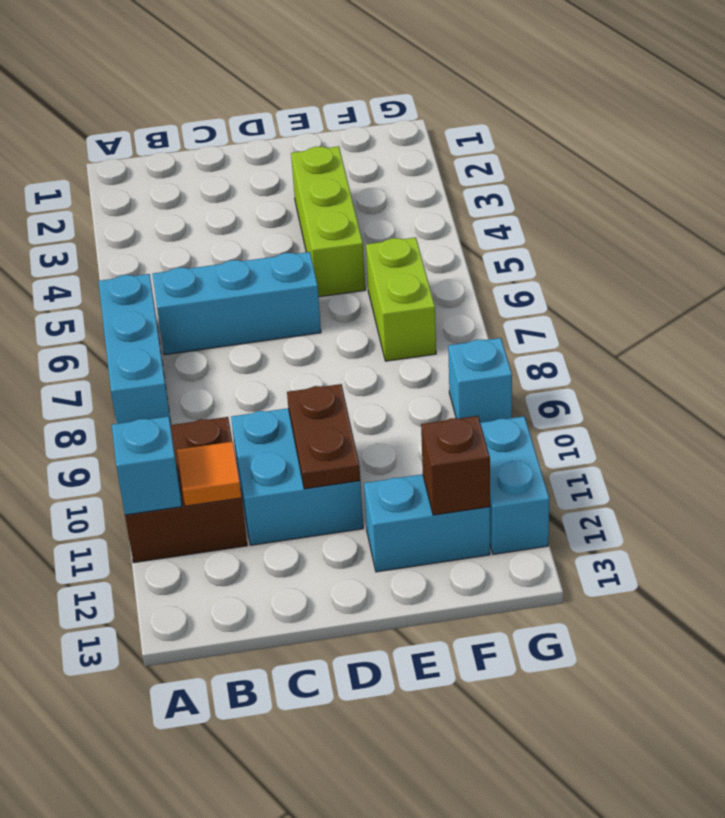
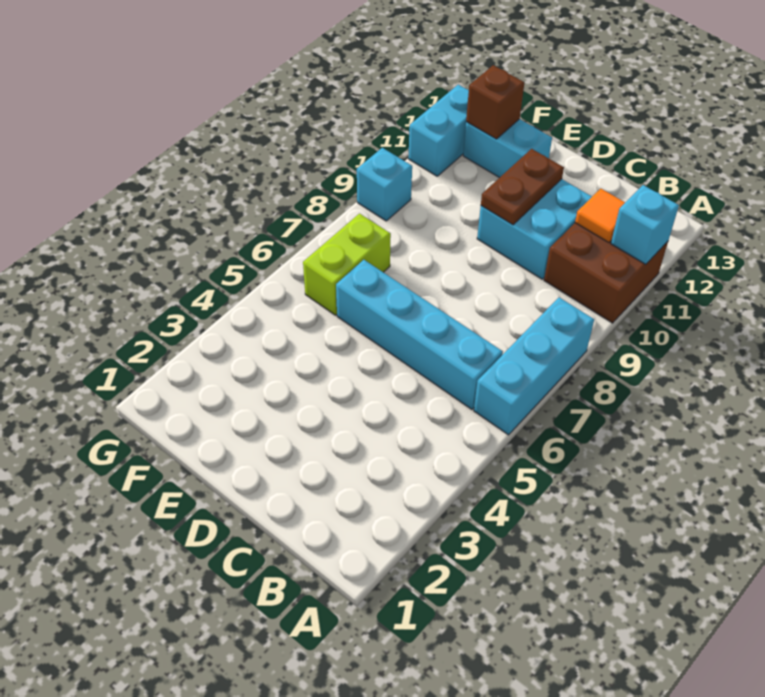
cyan 1x3 brick [152,252,321,355] -> cyan 1x4 brick [336,260,503,409]
lime 1x3 brick [291,146,365,297] -> none

